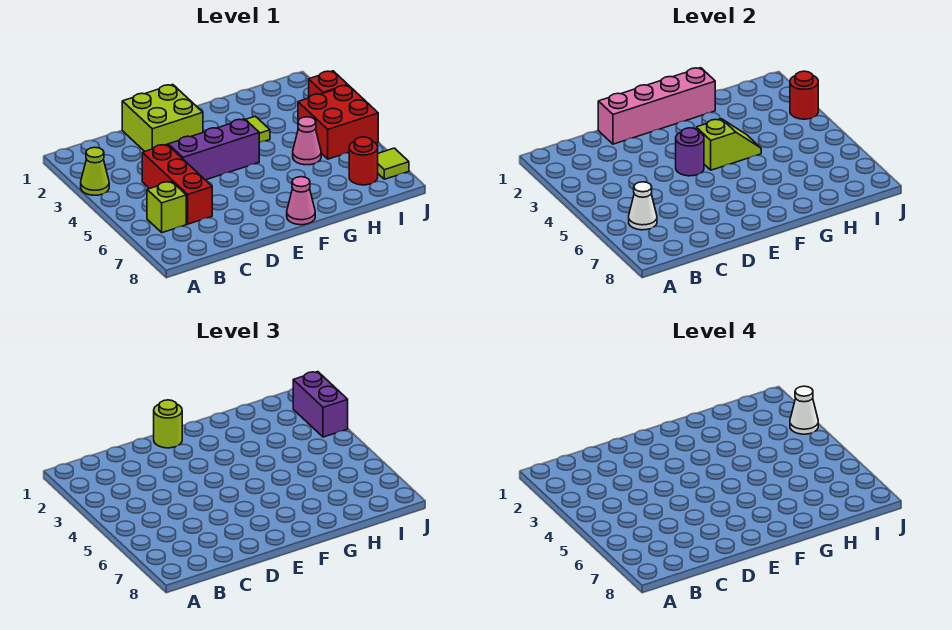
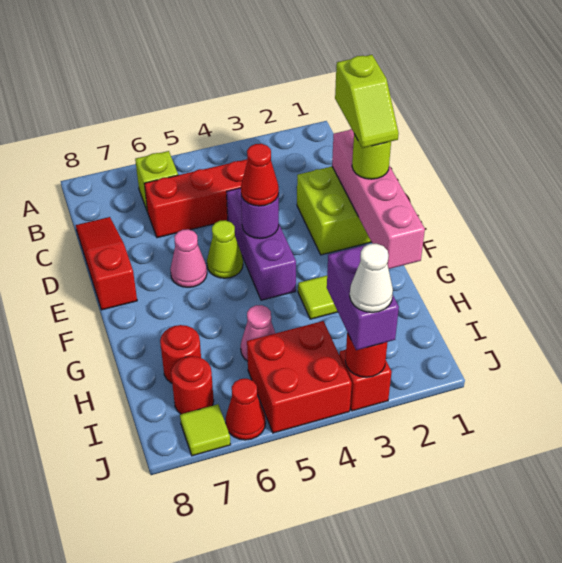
lime 1x1 cone [81,147,109,195] -> lime 1x1 cone moved to [207,220,243,278]
white 1x1 cone [629,182,657,230] -> none
none -> red 1x3 slope [76,217,137,310]
none -> red 1x1 cone [241,144,279,206]
lime 1x2 slope [696,119,761,170] -> lime 1x2 slope moved to [335,55,399,148]
pink 1x1 cone [287,177,315,225] -> pink 1x1 cone moved to [170,229,207,287]
none -> red 1x1 round brick [160,325,201,383]
purple 1x2 brick [293,372,348,437] -> purple 1x2 brick turned to [327,245,399,350]
none -> red 1x1 cone [226,379,266,440]

